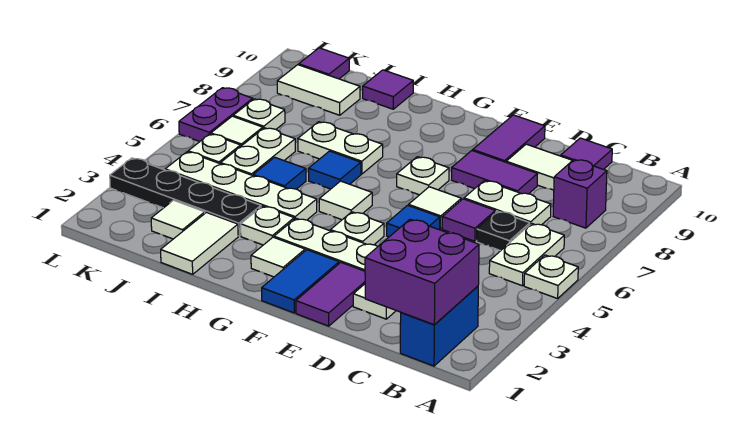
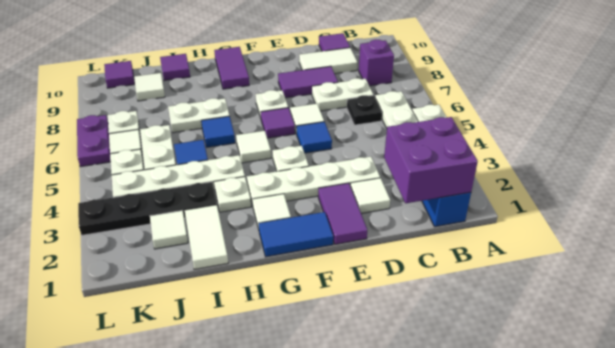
purple 1x1 tile [442,199,495,241] -> purple 1x1 tile moved to [261,108,295,138]
purple 1x2 tile [473,115,545,162] -> purple 1x2 tile moved to [214,47,249,89]
blue 1x2 tile [262,250,339,313] -> blue 1x2 tile turned to [259,212,333,257]
white 1x2 tile [277,65,360,115] -> white 1x1 tile [134,73,165,101]

